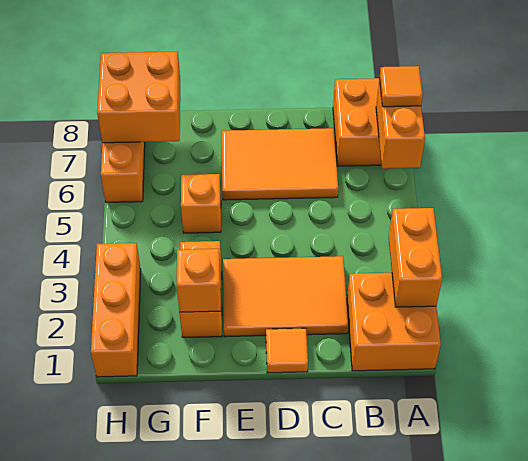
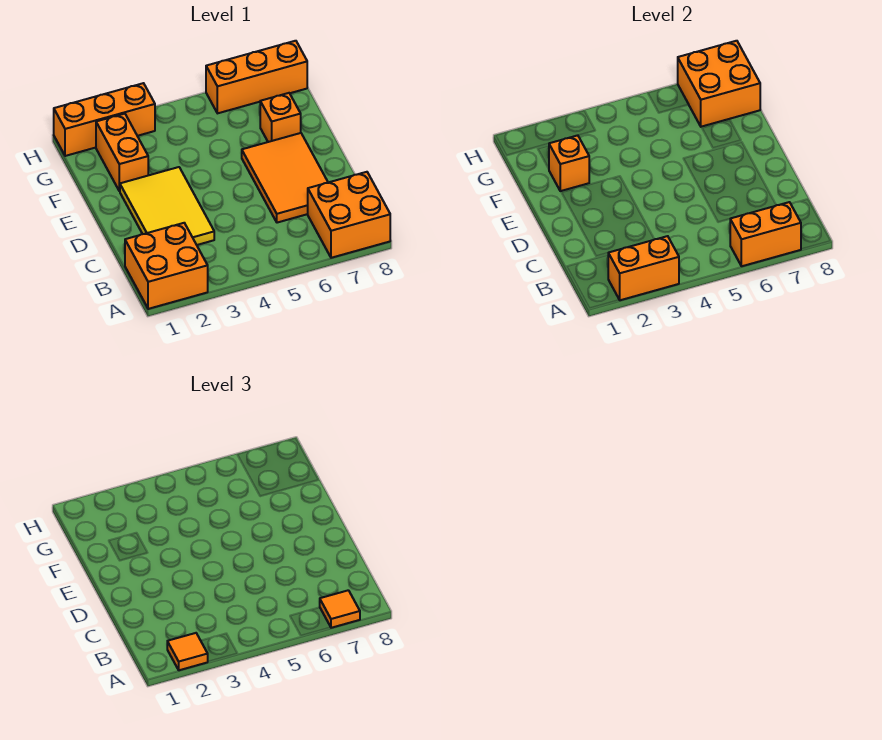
orange 2x3 tile [223,256,348,337] -> yellow 2x3 tile [120,167,214,245]
orange 1x1 tile [266,328,308,373] -> orange 1x1 tile moved to [167,633,208,670]
orange 1x2 brick [180,241,222,337] -> orange 1x2 brick turned to [96,114,148,191]
orange 1x1 brick [181,174,221,233] -> orange 1x1 brick moved to [260,93,301,142]

